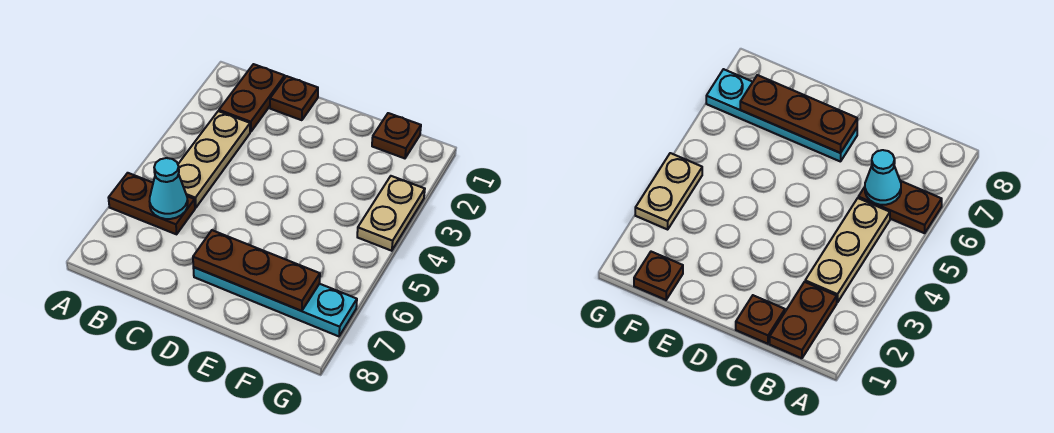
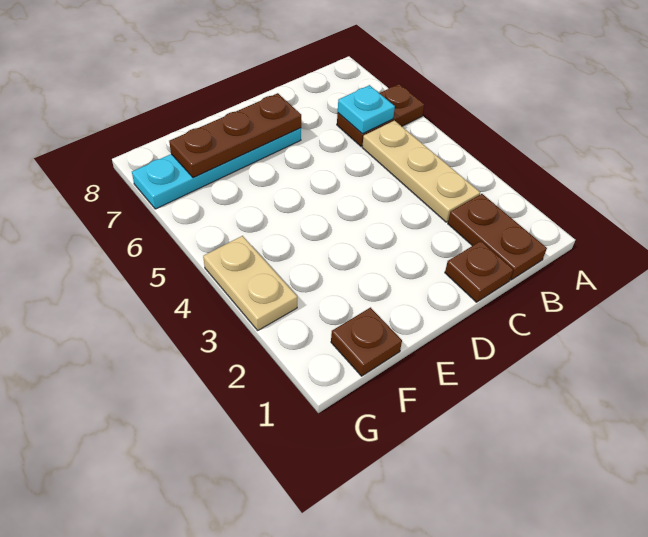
cyan 1x1 cone [150,158,188,219] -> cyan 1x1 plate [338,85,395,134]

